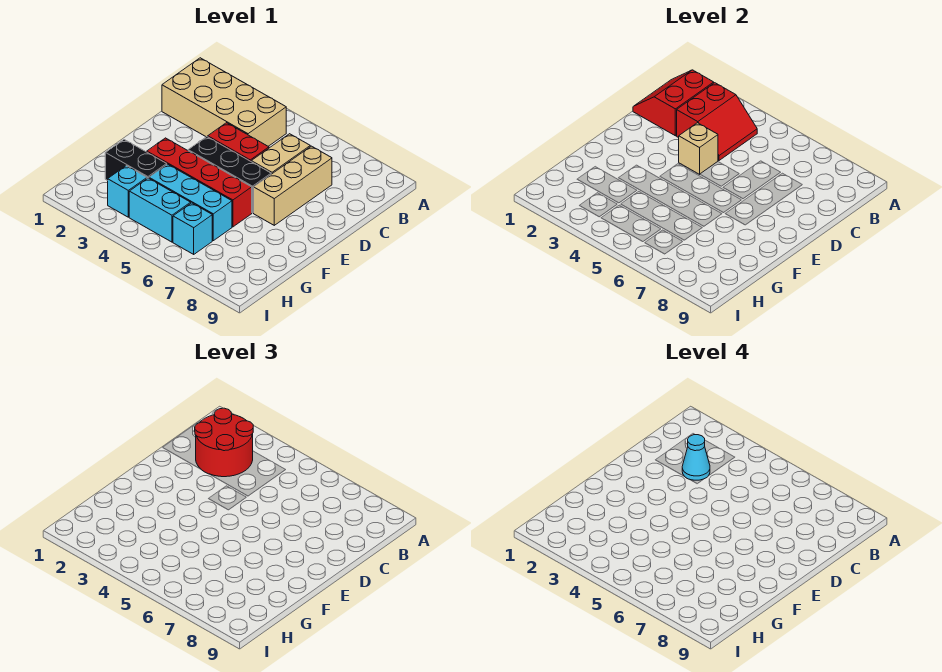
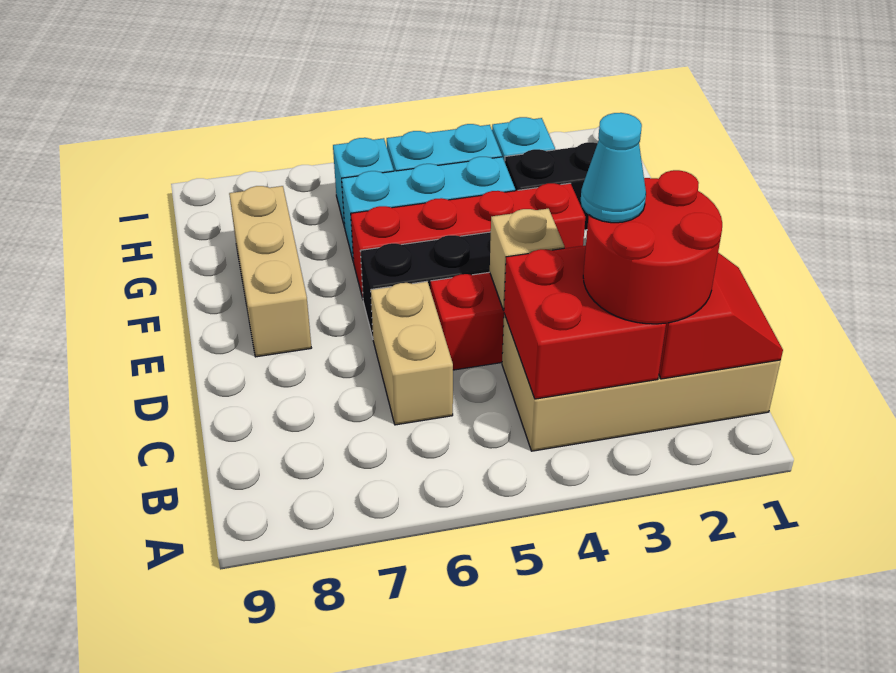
red 2x2 slope [677,83,757,160] -> red 2x2 brick [504,245,666,399]
tan 1x3 brick [254,146,332,225] -> tan 1x3 brick moved to [229,186,311,357]

